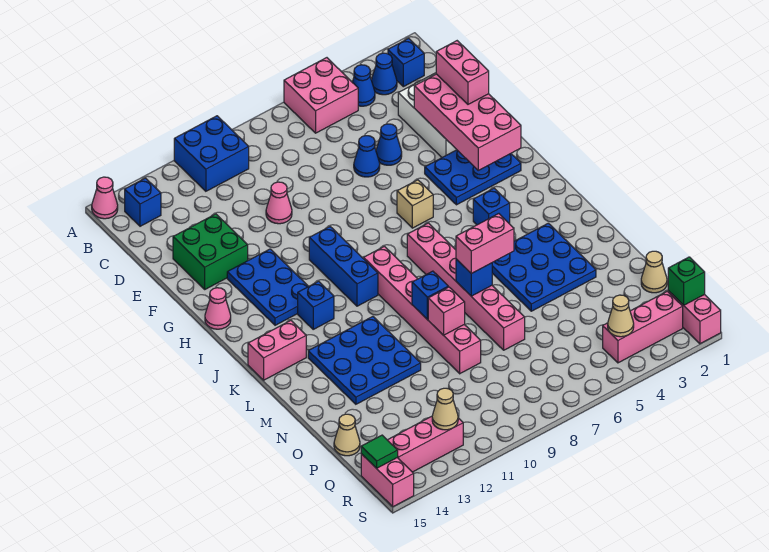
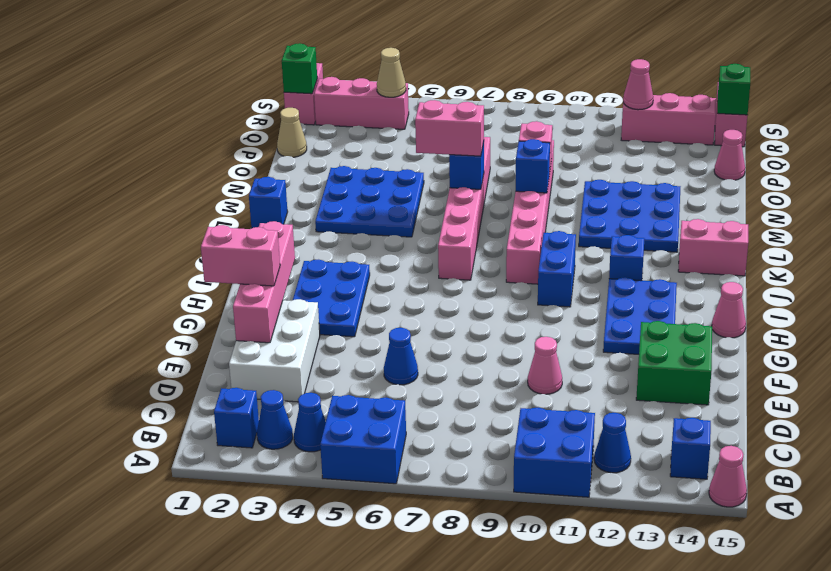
pink 2x2 brick [284,58,358,133] -> blue 2x2 brick [320,395,406,484]
pink 2x4 brick [414,74,521,170] -> pink 1x4 brick [233,221,295,343]
pink 1x2 brick [436,41,489,104] -> pink 1x2 brick turned to [201,225,280,286]
blue 1x1 cone [376,124,402,165] -> blue 1x1 cone moved to [594,413,631,473]
blue 2x3 plate [425,150,521,205] -> blue 2x3 plate turned to [293,260,370,337]
tan 1x1 brick [397,180,433,228] -> none
blue 1x3 brick [309,227,378,306] -> blue 1x2 brick [538,231,576,307]
blue 1x1 brick [473,188,510,225] -> blue 1x1 brick moved to [249,177,288,228]
tan 1x1 cone [334,414,360,456] -> pink 1x1 cone [714,130,745,180]
tan 1x1 cone [432,388,458,430] -> pink 1x1 cone [623,59,653,110]
green 1x1 tile [361,435,398,468] -> green 1x1 brick [717,64,750,115]

